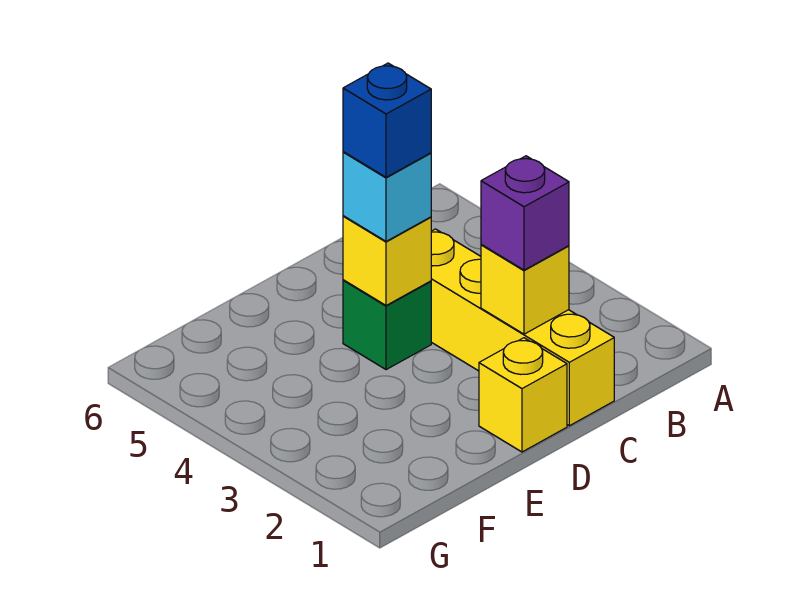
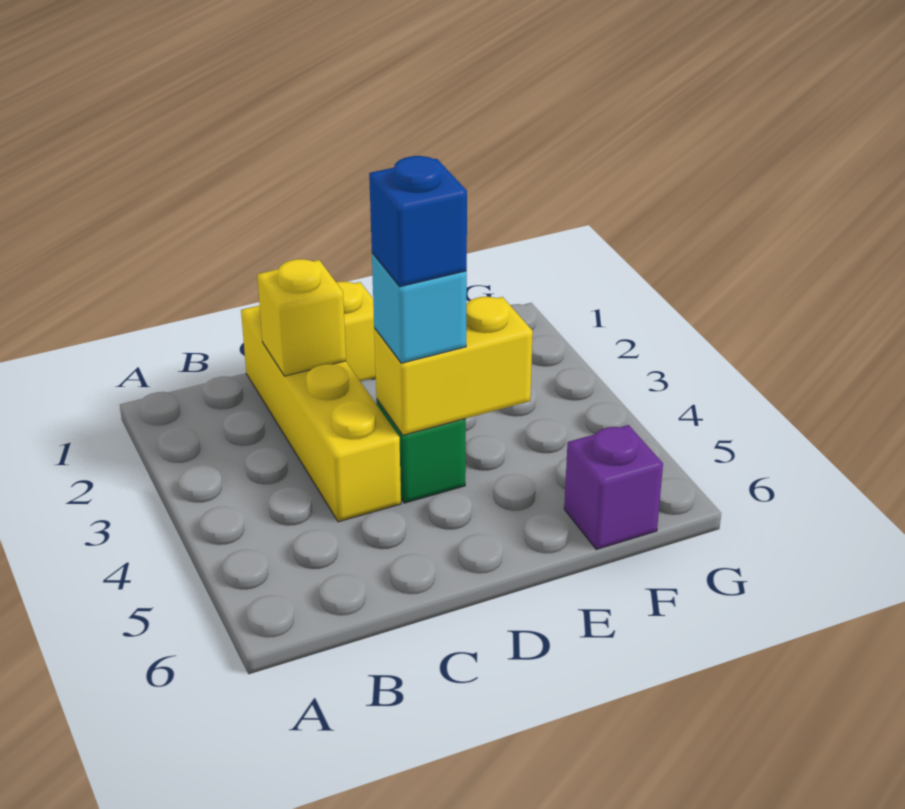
purple 1x1 brick [481,156,569,270] -> purple 1x1 brick moved to [564,425,663,550]
yellow 1x1 brick [343,216,431,306] -> yellow 1x2 brick [374,297,533,435]

